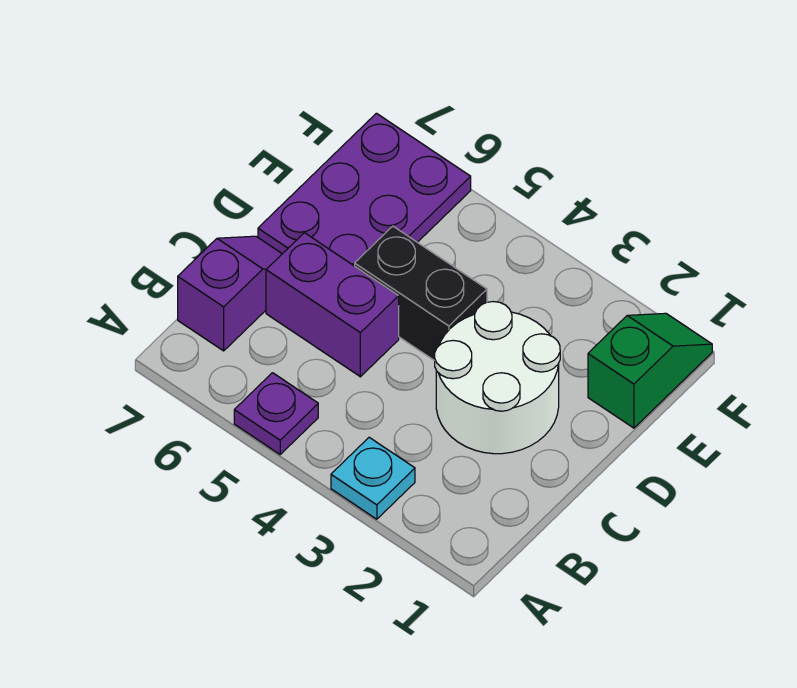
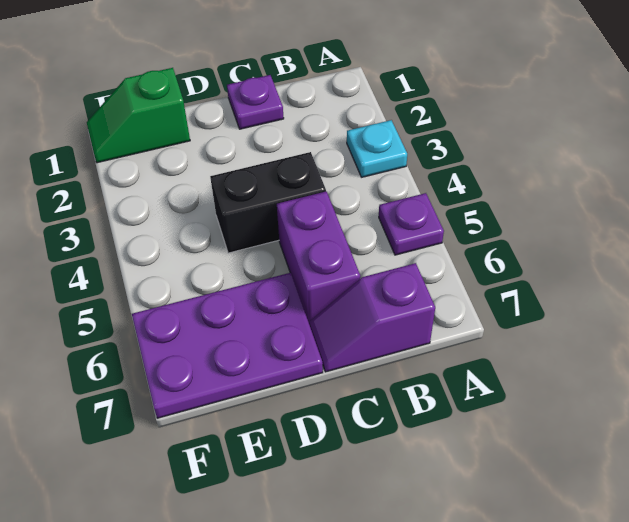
none -> purple 1x1 plate [227,75,284,129]
white 2x2 round brick [435,302,560,454] -> none
black 1x2 brick [355,226,487,361] -> black 1x2 brick turned to [210,152,326,253]

